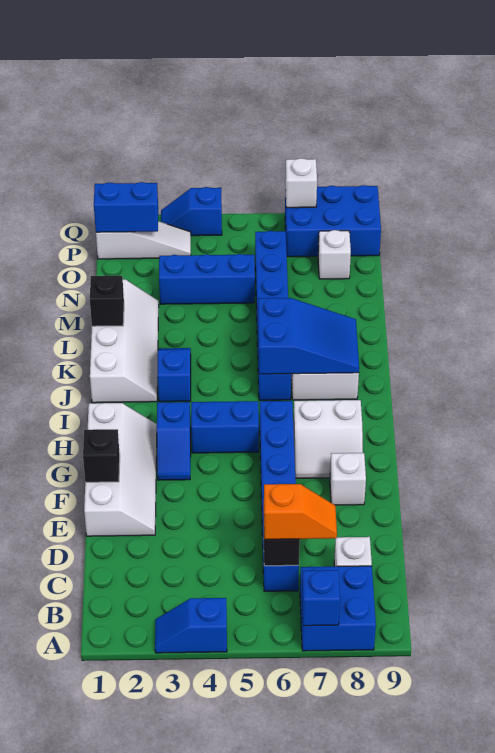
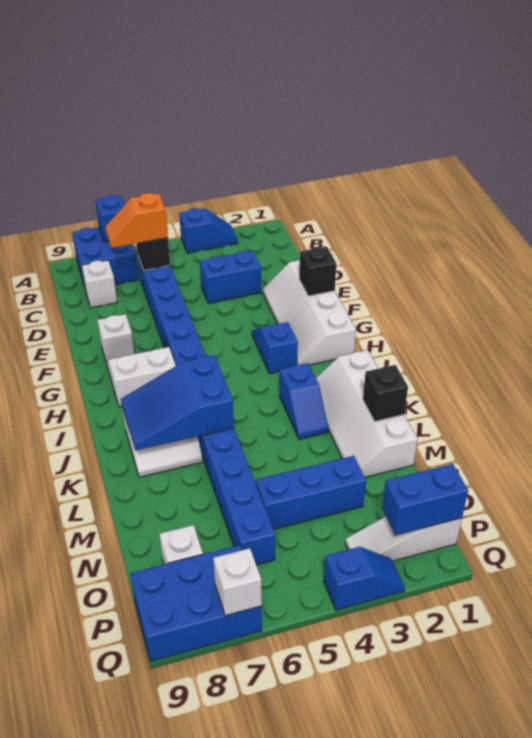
blue 1x2 brick [191,401,259,453] -> blue 1x2 brick moved to [200,251,261,303]

